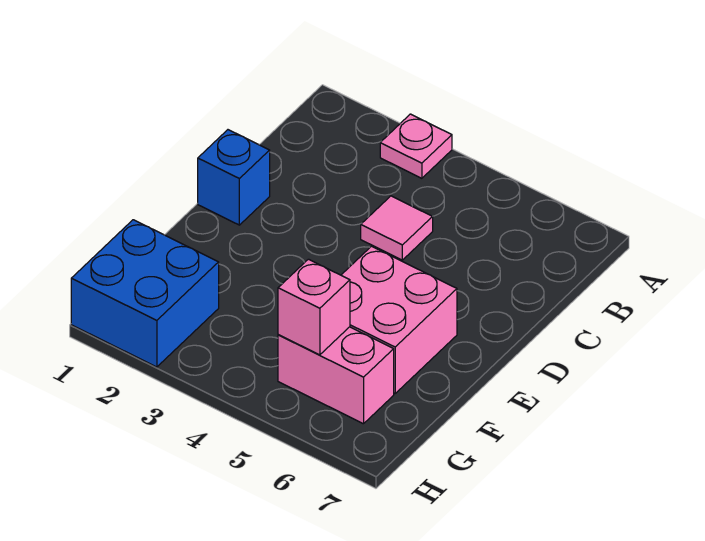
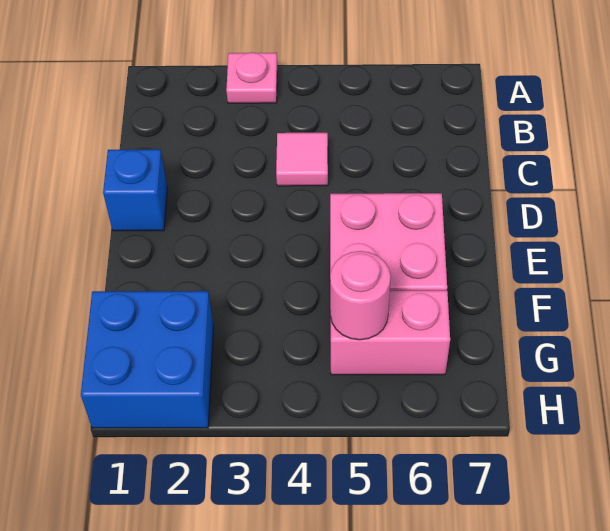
pink 1x1 brick [278,259,350,355] -> pink 1x1 round brick [330,251,391,340]

